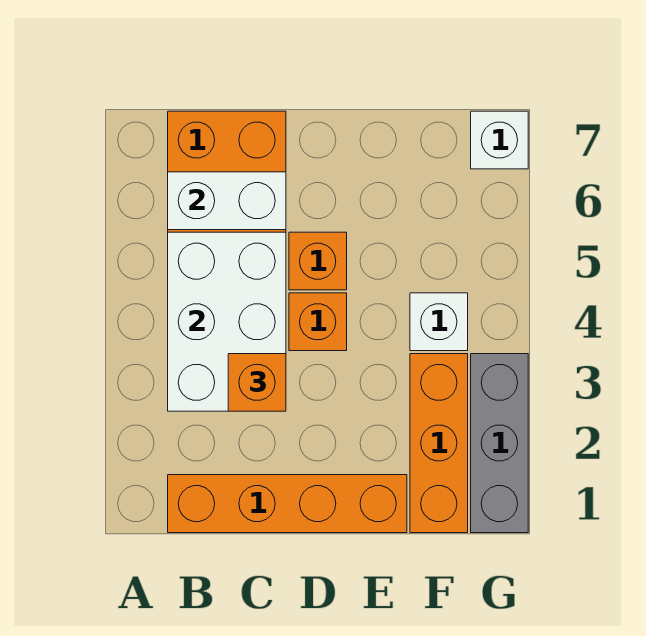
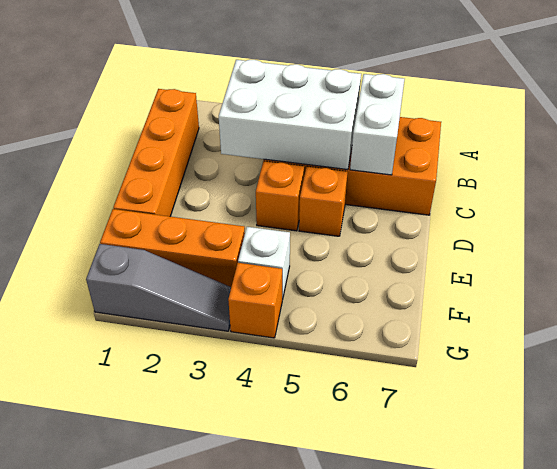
orange 1x1 brick [228,354,286,411] -> orange 1x1 brick moved to [228,263,282,338]
grey 1x3 brick [471,354,528,533] -> grey 1x3 slope [86,244,231,331]
white 1x1 brick [471,111,528,169] -> none

